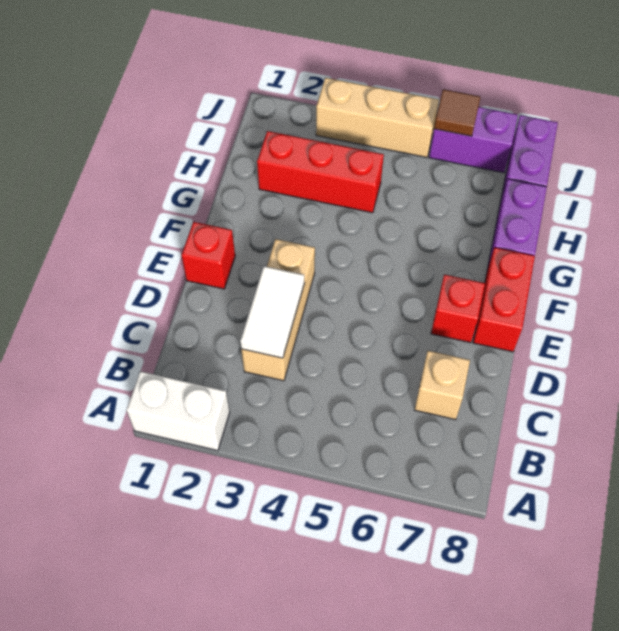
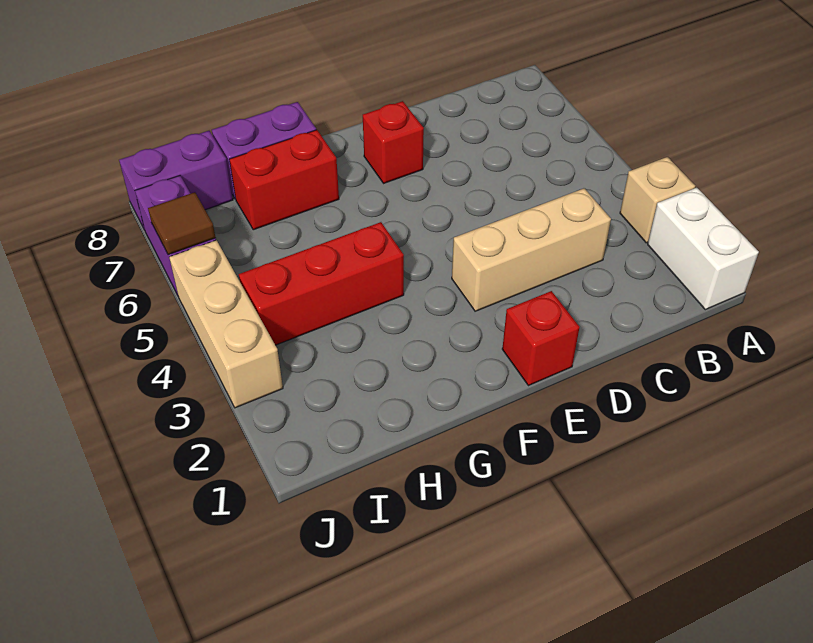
white 1x2 tile [240,266,305,358] -> none
tan 1x1 brick [415,351,470,420] -> tan 1x1 brick moved to [620,157,695,243]
red 1x2 brick [473,247,535,352] -> red 1x2 brick moved to [229,130,339,230]
red 1x3 brick [257,131,384,213] -> red 1x3 brick turned to [239,222,404,345]

